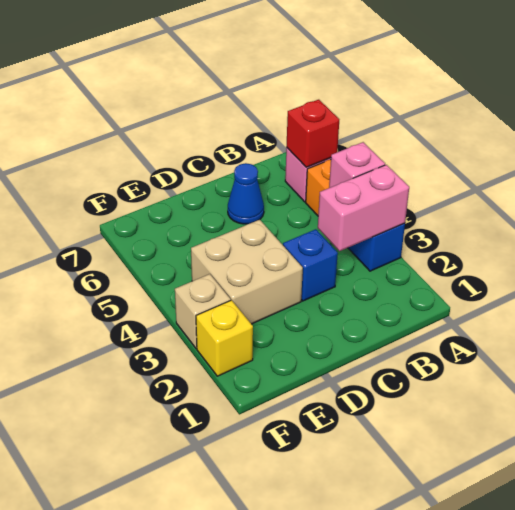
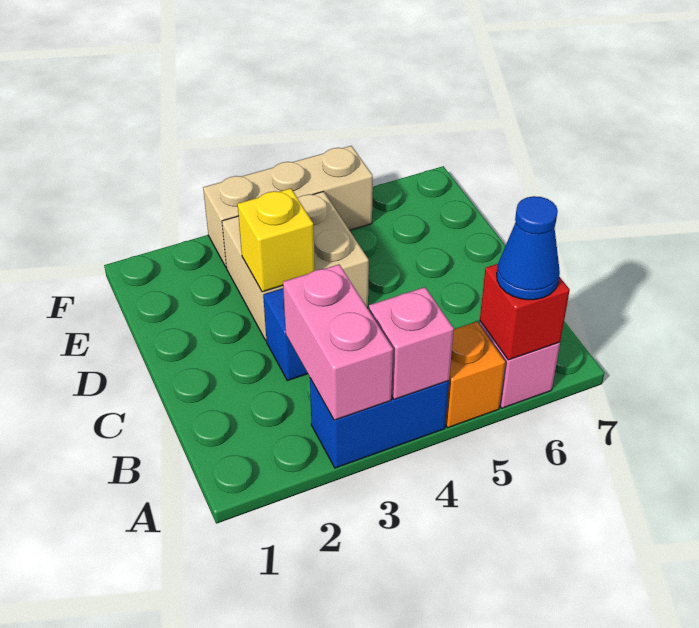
blue 1x1 cone [228,163,264,224] -> blue 1x1 cone moved to [497,196,560,300]
yellow 1x1 brick [196,300,253,376] -> yellow 1x1 brick moved to [238,188,315,292]
tan 1x1 brick [175,274,231,348] -> tan 1x3 brick [203,146,373,267]

